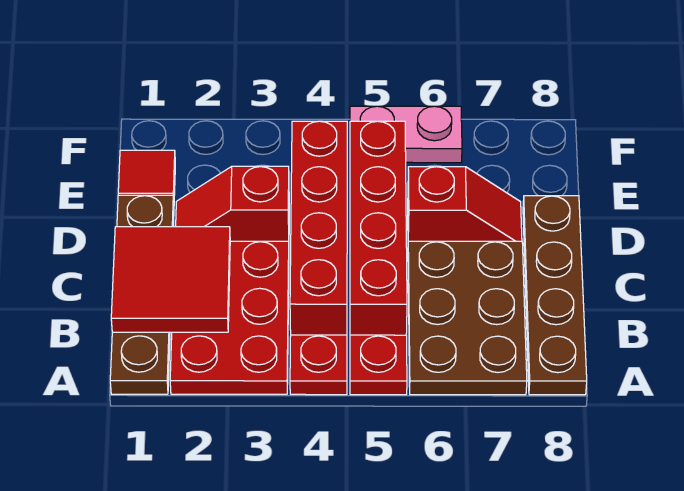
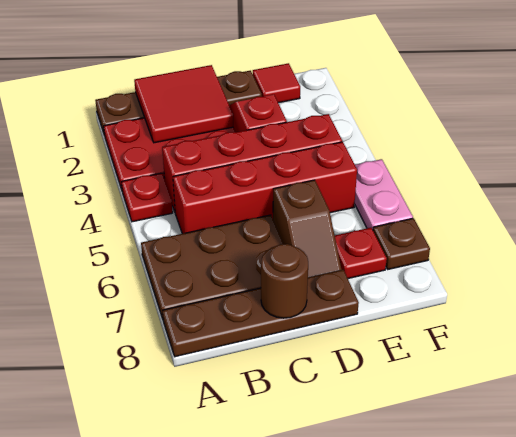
red 1x1 plate [350,335,407,395] -> red 1x1 plate moved to [335,228,387,279]
none -> brown 1x1 round brick [261,244,308,318]
red 1x2 slope [408,167,522,241] -> brown 1x2 slope [273,180,342,277]
none -> brown 1x1 plate [373,218,430,269]

